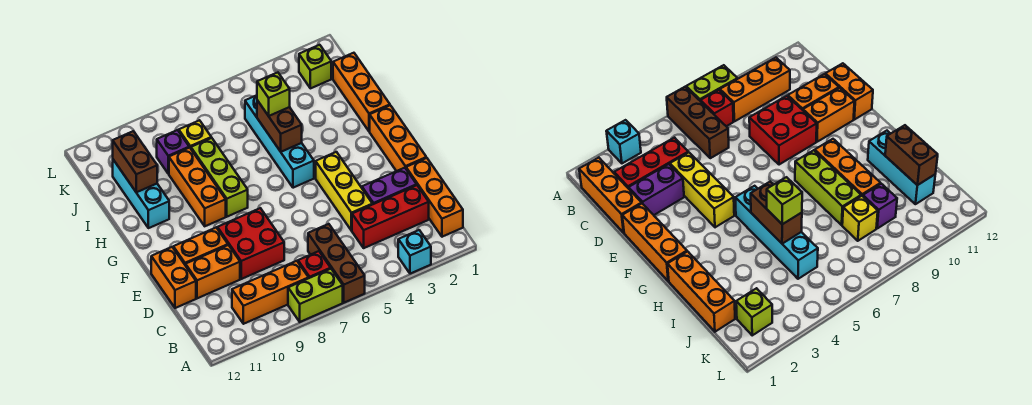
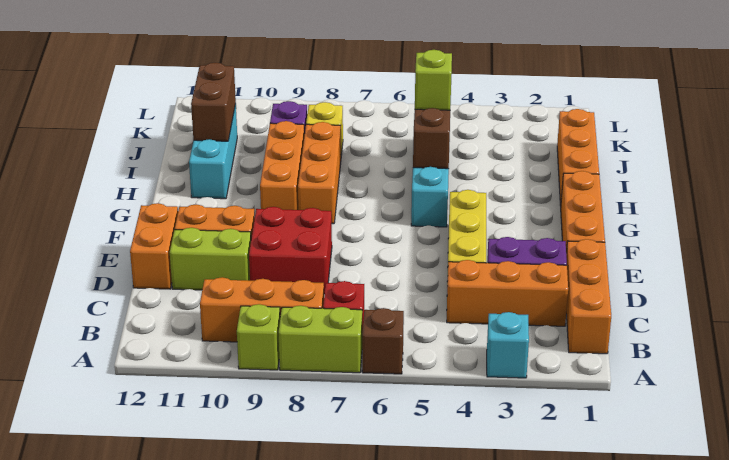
brown 1x3 brick [308,224,365,303] -> brown 1x1 brick [362,308,404,374]
red 1x3 brick [352,185,429,248] -> orange 1x3 brick [447,260,568,326]
orange 1x2 brick [186,245,240,298] -> lime 1x2 brick [170,228,251,290]
lime 1x3 brick [191,138,248,217] -> orange 1x3 brick [298,122,341,224]
lime 1x1 brick [299,45,331,88] -> lime 1x1 brick moved to [237,304,280,370]

